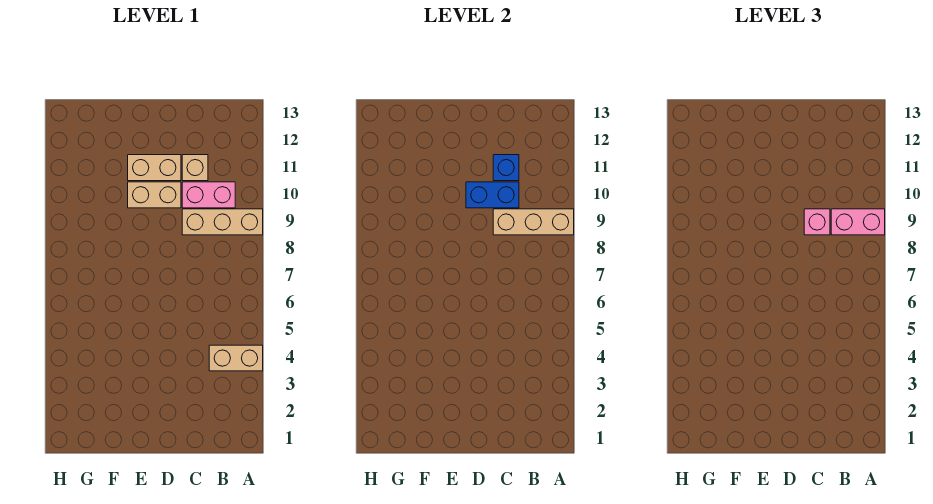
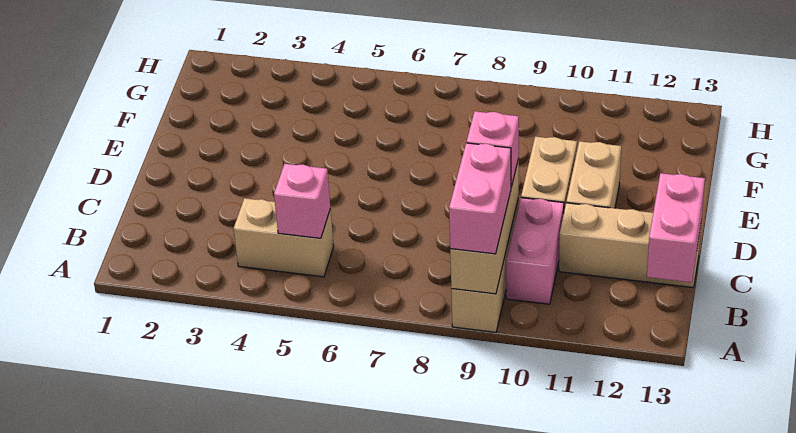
tan 1x2 brick [209,345,263,371] -> tan 1x2 brick turned to [234,198,334,277]
none -> pink 1x1 brick [274,164,331,238]
none -> pink 1x2 brick [647,173,705,282]
blue 1x2 brick [466,182,519,208] -> none
tan 1x1 brick [182,155,208,181] -> tan 1x3 brick [559,203,701,288]
blue 1x1 brick [493,155,519,181] -> none

